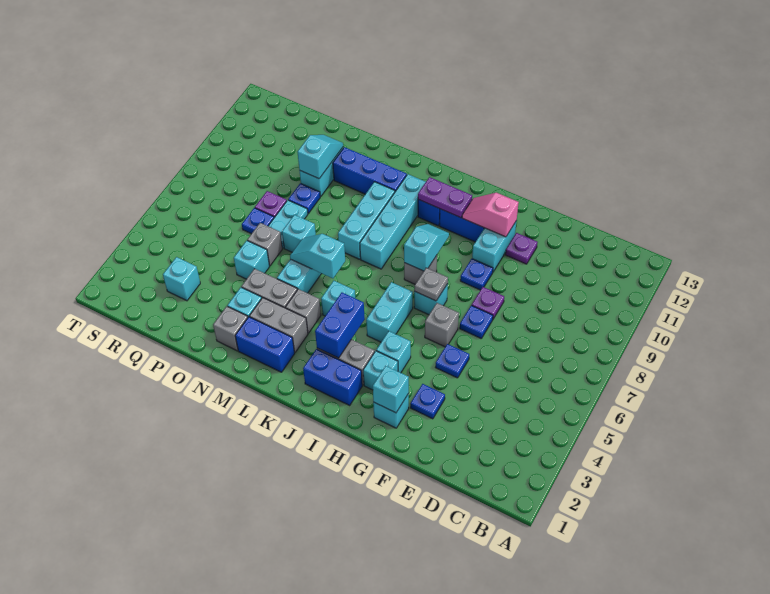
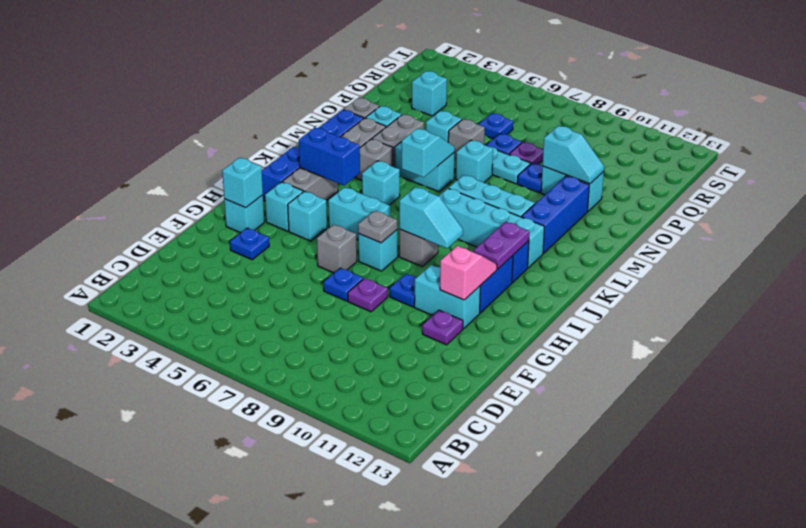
blue 1x1 plate [435,344,469,378] -> blue 1x1 plate moved to [478,113,513,139]

